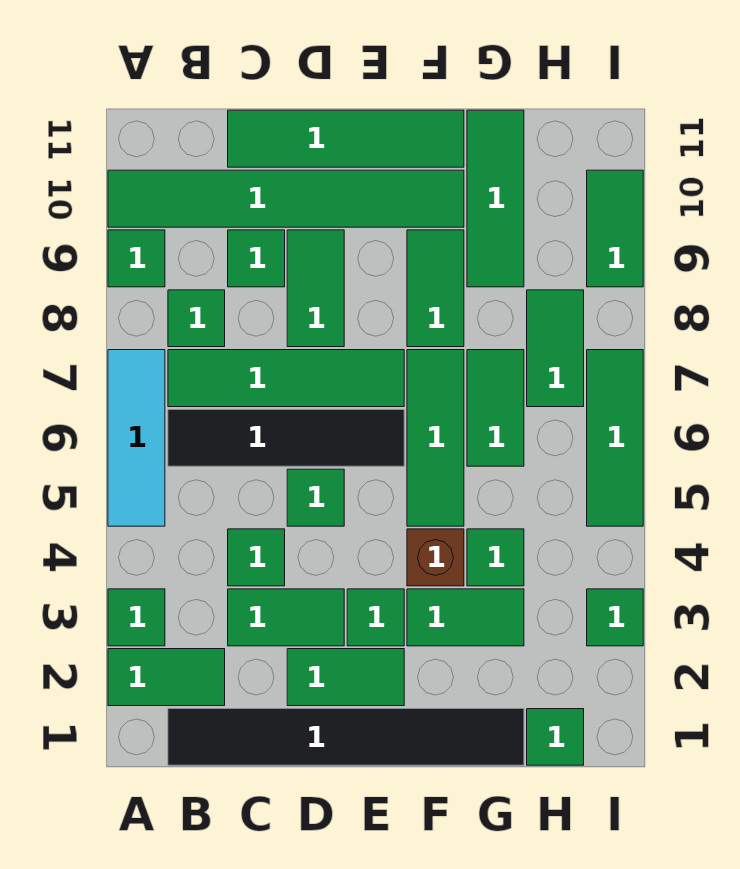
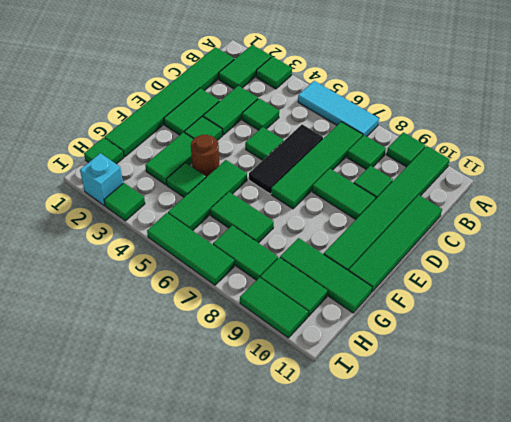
black 1x6 tile [168,709,524,765] -> green 1x6 tile [105,47,234,157]
black 1x4 tile [168,410,404,466] -> black 1x3 tile [249,124,323,194]
brown 1x1 brick [407,529,464,586] -> brown 1x1 round brick [191,135,219,177]
green 1x3 tile [407,350,464,526] -> green 1x3 tile turned to [168,160,247,231]
green 1x2 tile [407,230,464,347] -> green 1x2 tile moved to [260,257,328,316]
none -> cyan 1x1 brick [80,153,123,206]

